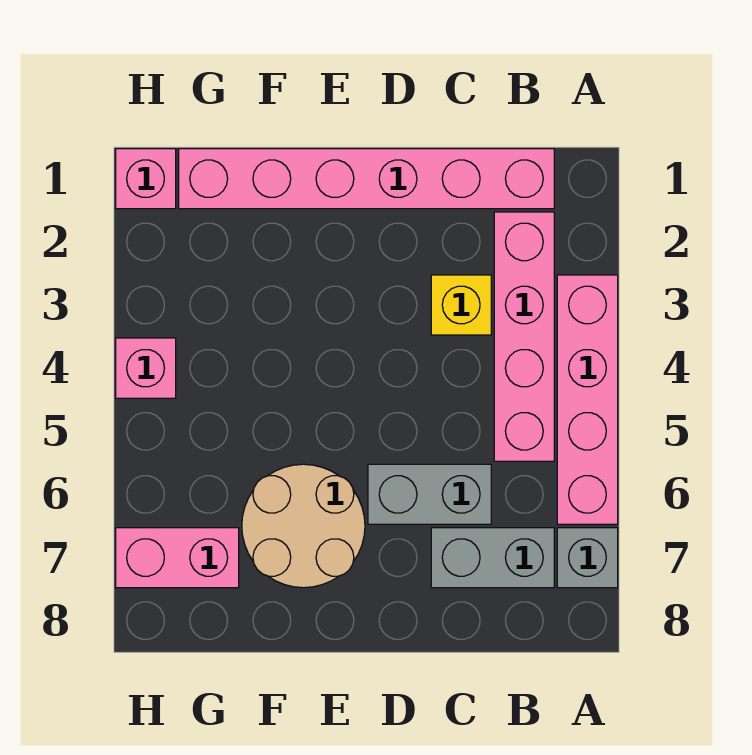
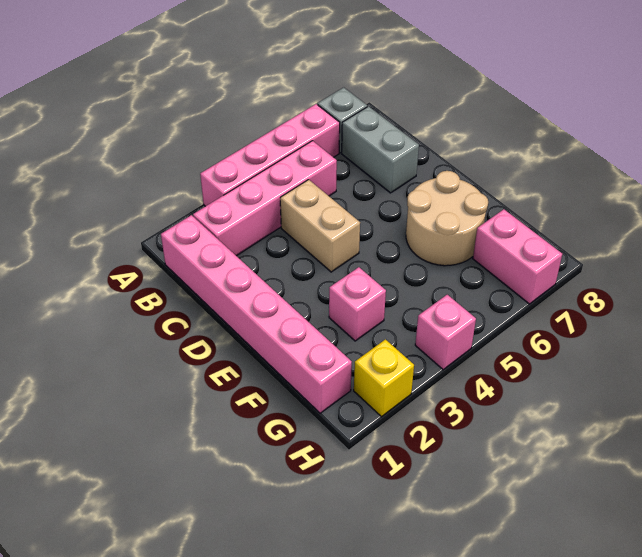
yellow 1x1 brick [431,275,491,335] -> yellow 1x1 brick moved to [354,339,414,417]
none -> tan 1x2 brick [280,180,360,272]
grey 1x2 brick [368,464,491,524] -> none
pink 1x1 brick [116,149,176,209] -> pink 1x1 brick moved to [329,267,386,341]

